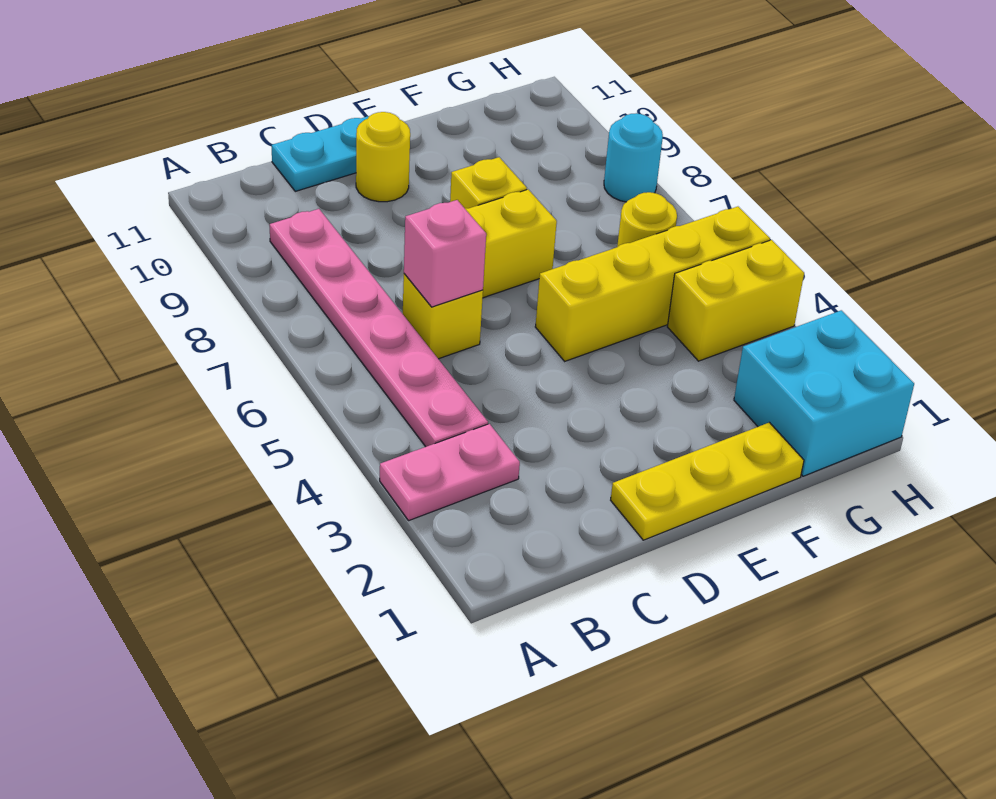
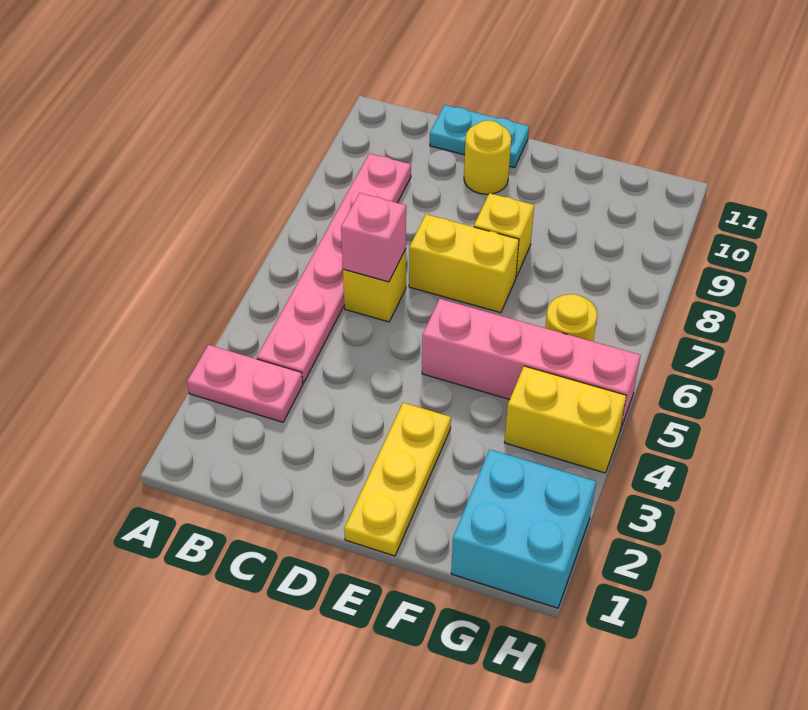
yellow 1x3 plate [611,422,804,540] -> yellow 1x3 plate turned to [344,403,451,556]
yellow 1x4 brick [535,207,770,361] -> pink 1x4 brick [422,299,641,430]
cyan 1x1 round brick [604,113,663,202] -> none

